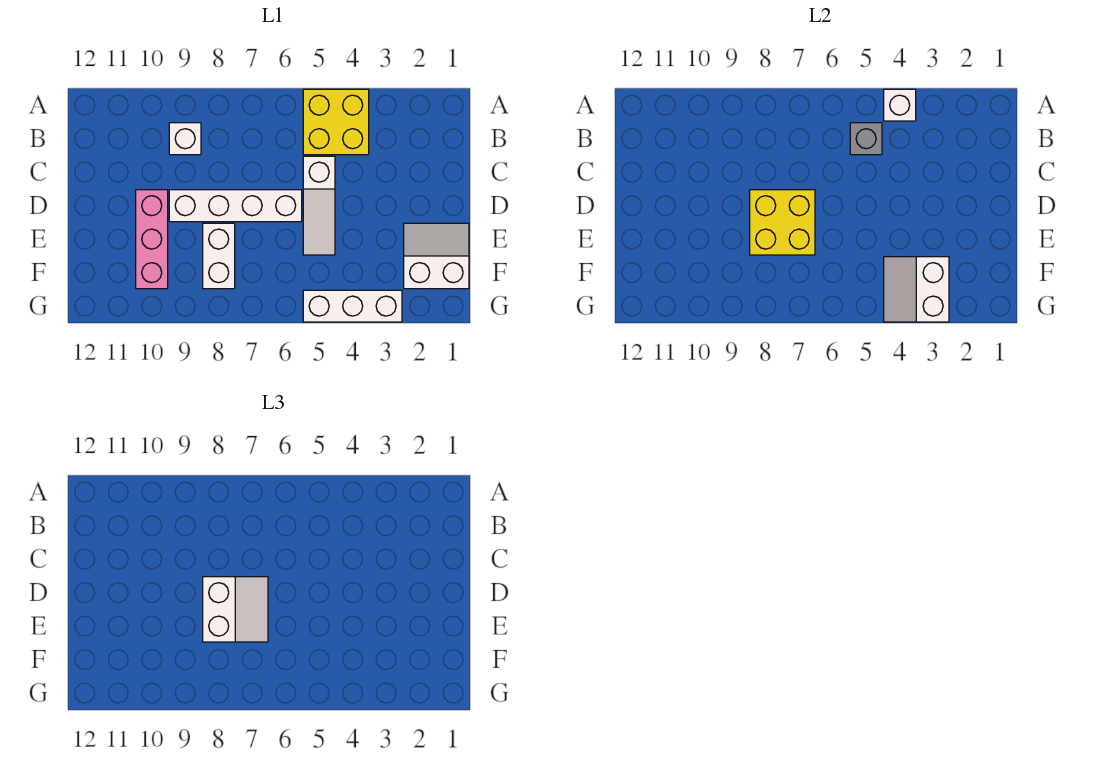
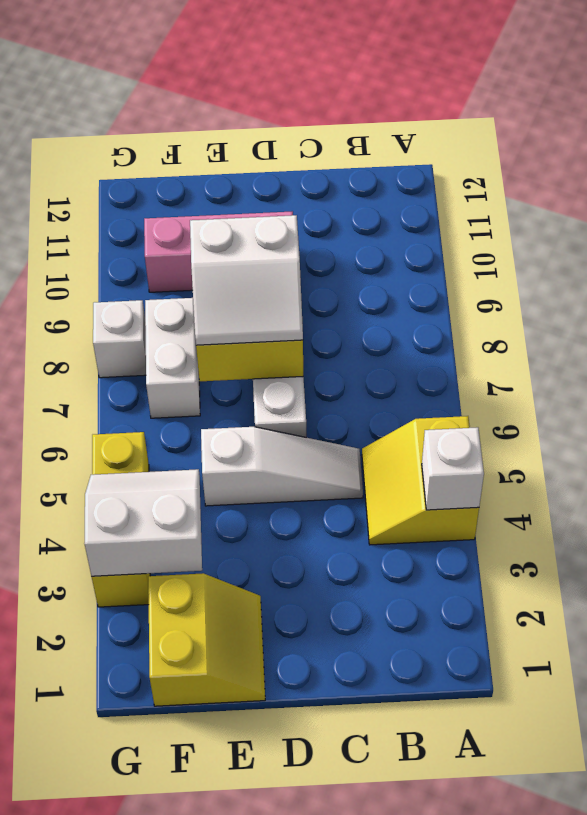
yellow 2x2 brick [303,89,369,155] -> yellow 2x2 slope [362,416,479,545]
grey 1x1 brick [850,123,882,155] -> none
white 1x1 brick [169,123,201,155] -> white 1x1 brick moved to [93,300,146,378]
white 1x3 slope [303,156,335,255] -> white 1x3 slope turned to [201,427,363,506]
white 2x2 slope [404,223,469,289] -> yellow 2x2 slope [148,573,265,706]
white 1x2 brick [203,223,235,289] -> white 1x2 brick turned to [145,298,200,418]
white 1x3 brick [303,290,402,322] -> yellow 1x3 brick [92,432,150,607]

